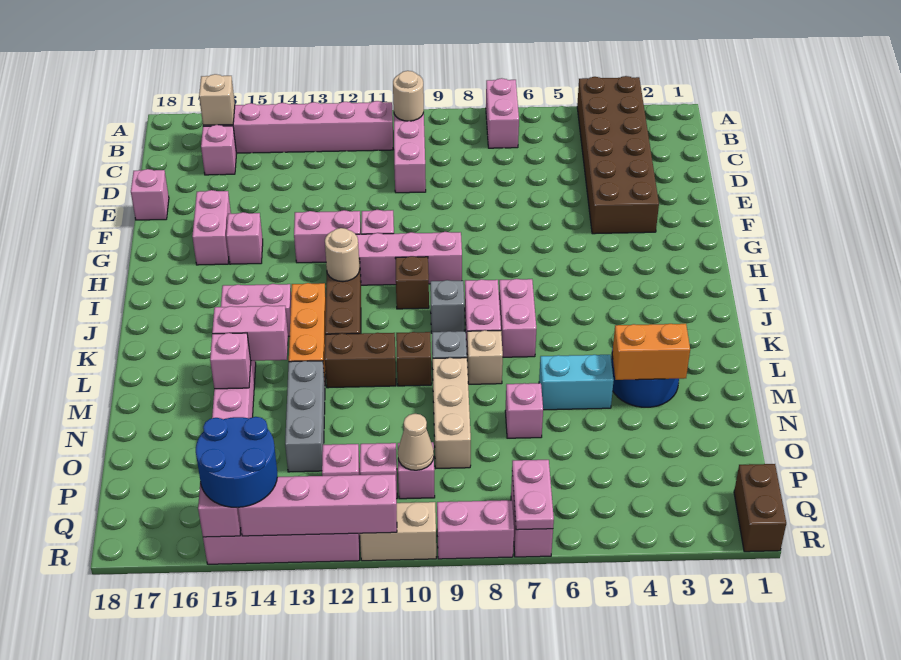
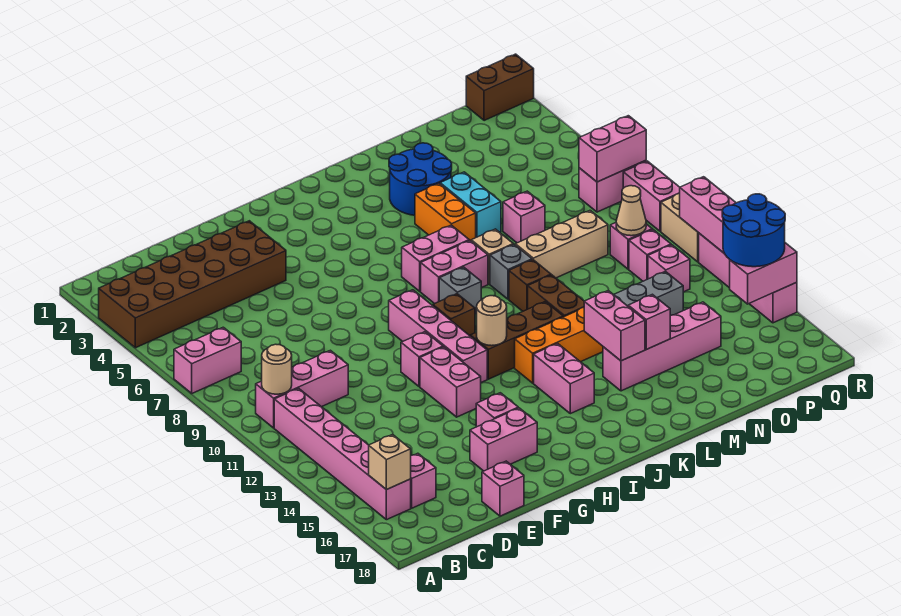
orange 1x2 brick [612,324,690,380] -> orange 1x2 brick moved to [415,183,476,241]
pink 1x2 plate [512,460,554,530] -> pink 1x2 brick [579,116,646,182]

